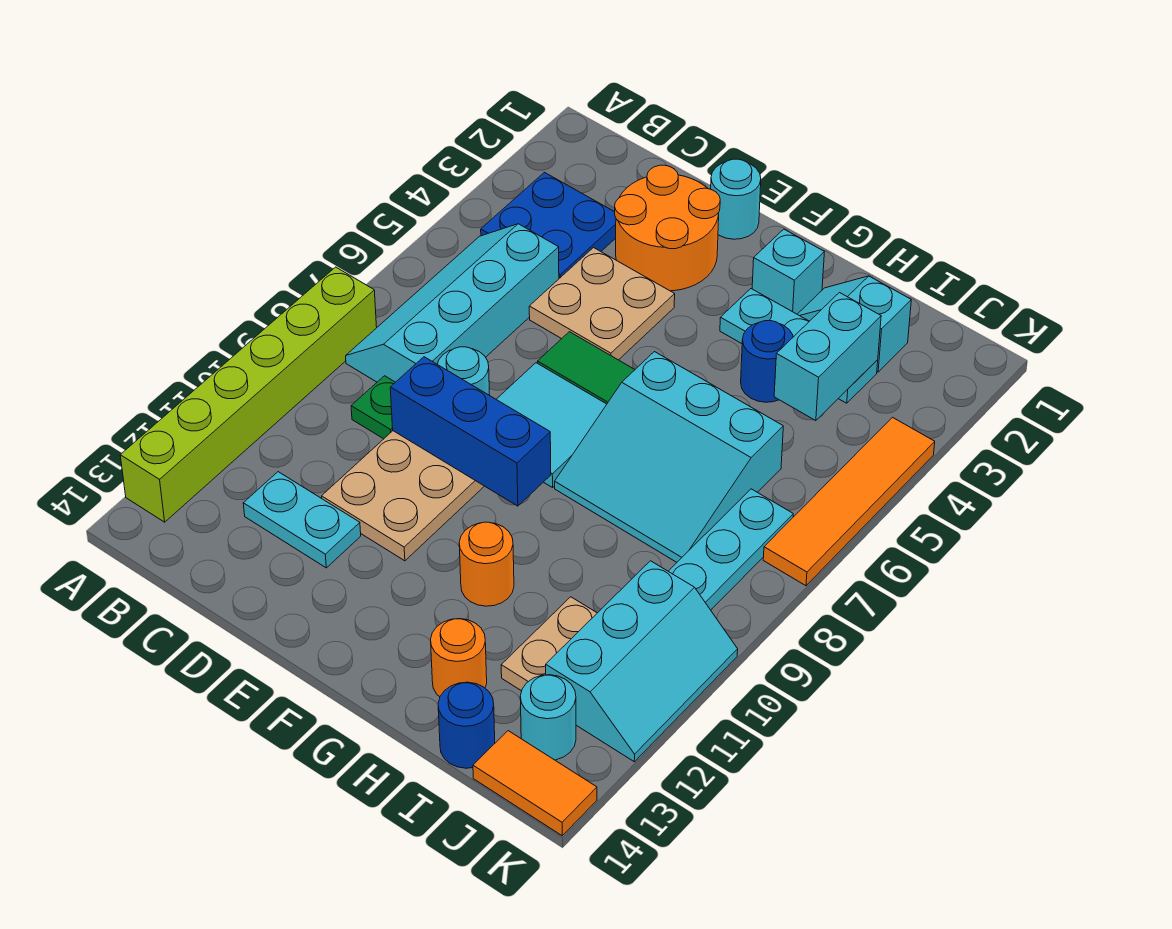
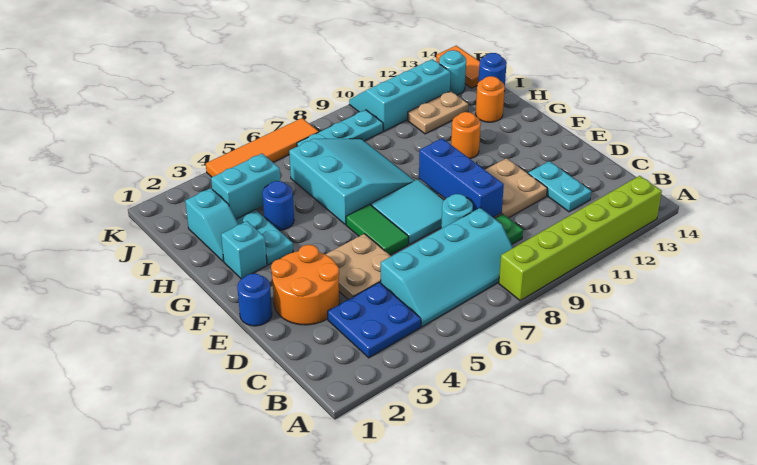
cyan 1x1 round brick [711,159,761,239] -> blue 1x1 round brick [237,274,272,326]

